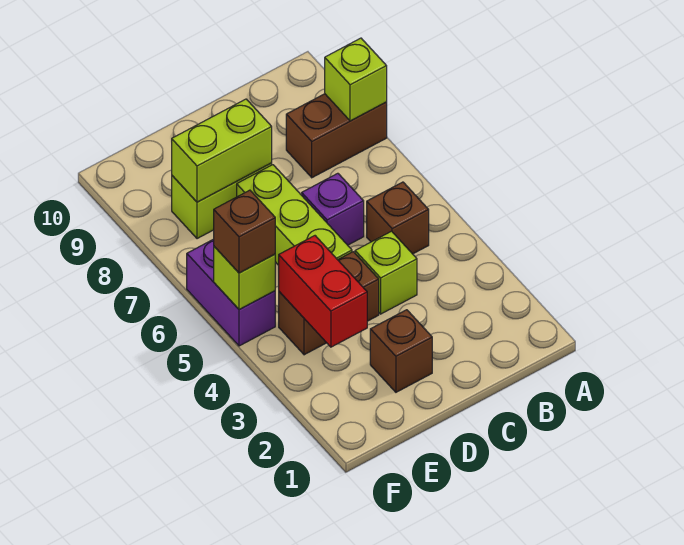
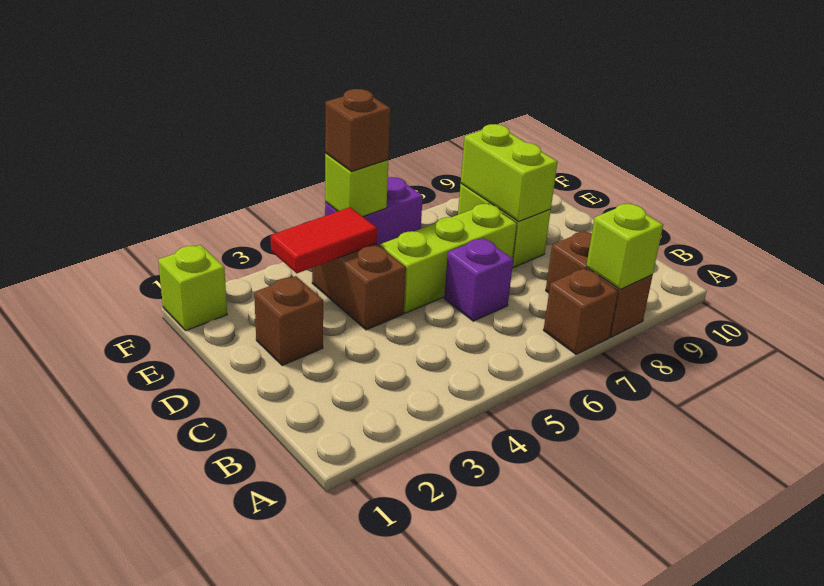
brown 1x1 brick [367,182,429,254] -> brown 1x1 brick moved to [544,268,618,354]
lime 1x1 brick [355,231,417,314] -> lime 1x1 brick moved to [158,245,227,330]
red 1x2 brick [279,236,367,347] -> red 1x2 tile [271,207,377,273]

